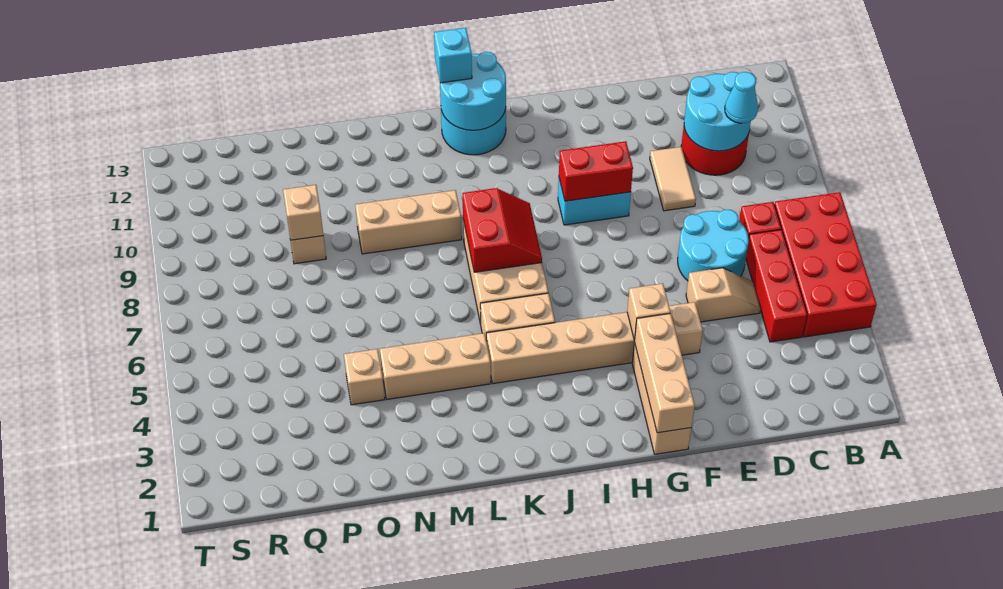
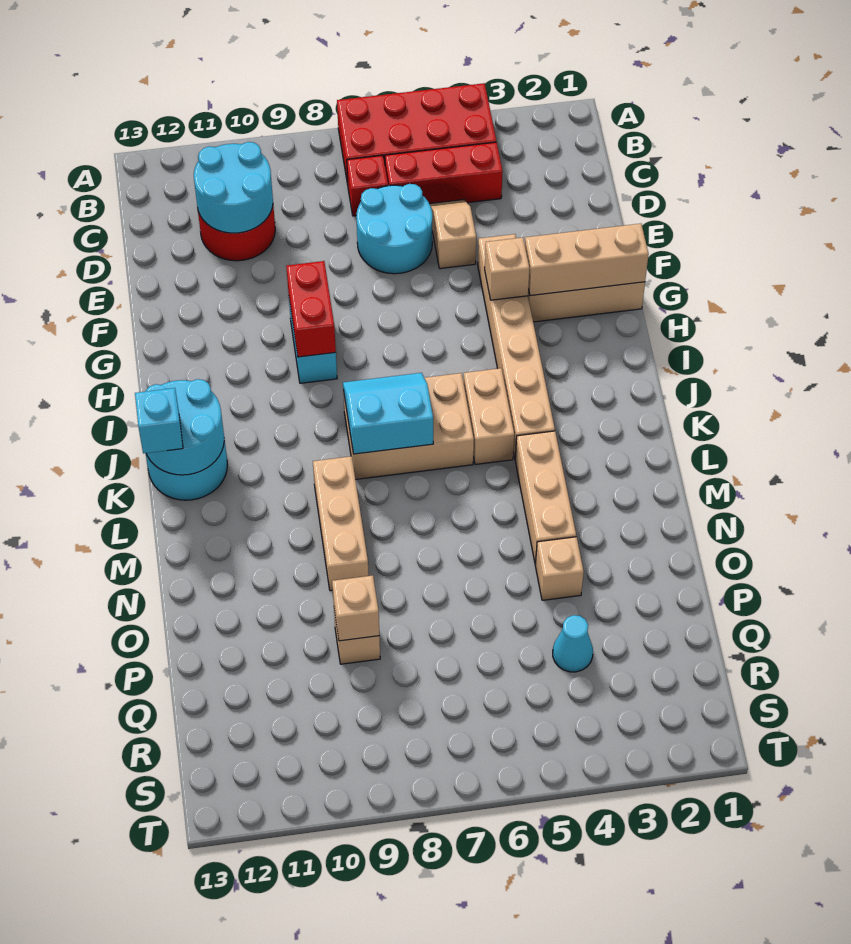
cyan 1x1 cone [725,72,758,123] -> cyan 1x1 cone moved to [553,615,593,672]
tan 1x2 tile [650,147,696,211] -> none
red 2x2 slope [462,188,542,272] -> cyan 2x2 slope [343,373,433,454]

